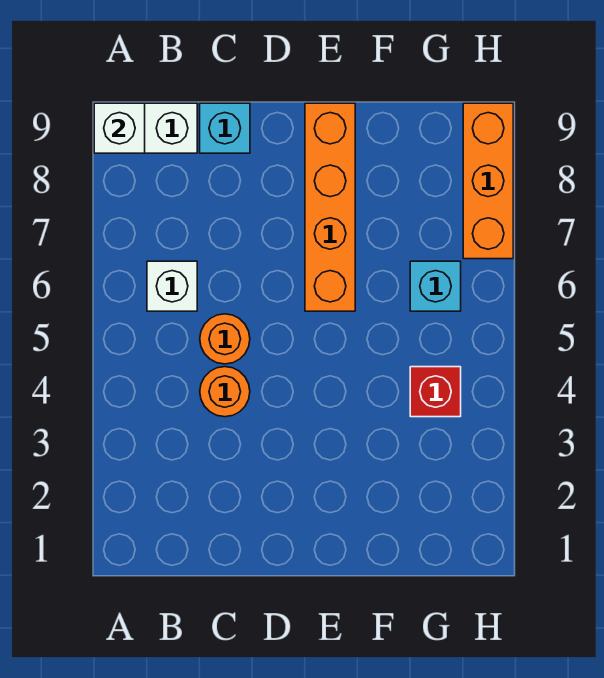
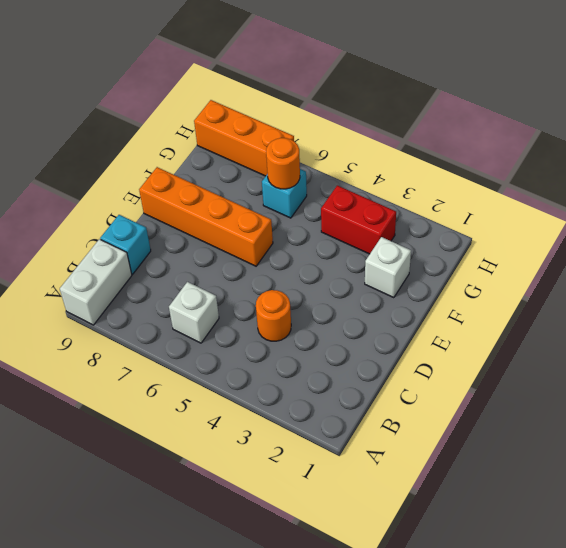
white 1x1 brick [94,103,145,153] -> white 1x1 brick moved to [365,237,411,298]
orange 1x1 round brick [200,314,250,364] -> orange 1x1 round brick moved to [266,138,300,189]
red 1x1 brick [410,367,461,417] -> red 1x2 brick [321,185,396,254]

